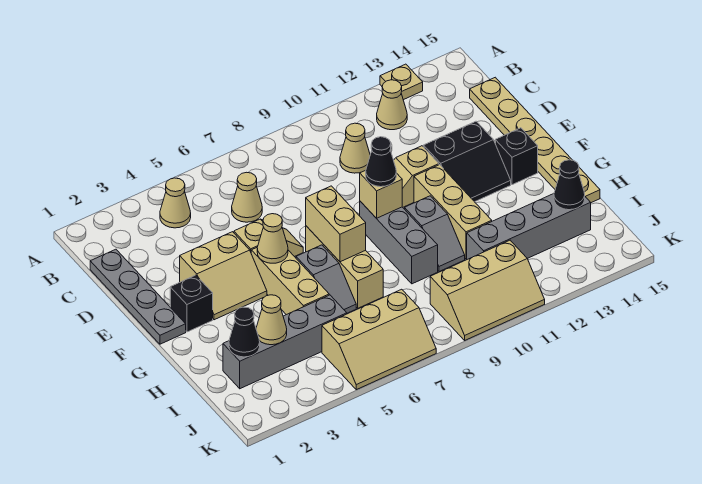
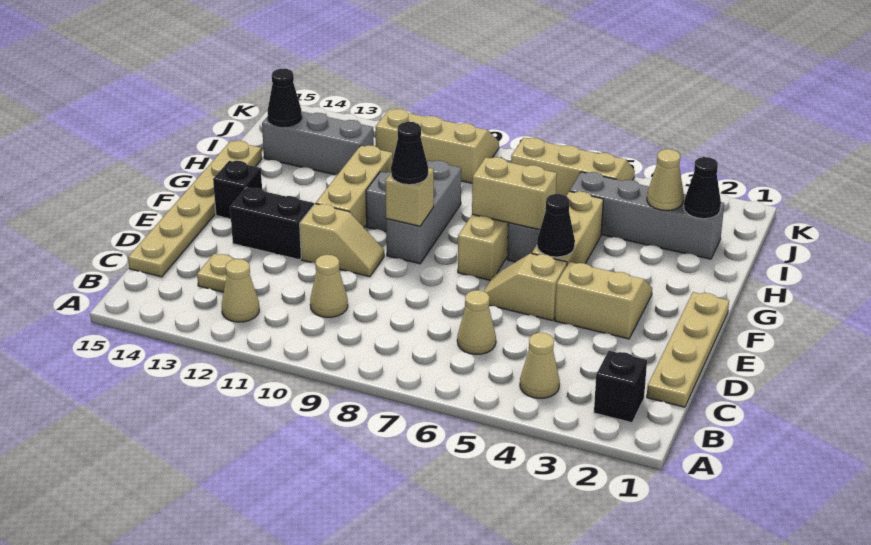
tan 1x1 plate [380,64,423,100] -> tan 1x1 plate moved to [197,254,235,292]
grey 1x4 plate [90,249,186,344] -> tan 1x4 plate [647,292,729,407]
black 1x1 brick [170,275,213,332] -> black 1x1 brick moved to [594,351,647,423]
tan 1x1 cone [257,214,288,263] -> black 1x1 cone [537,194,575,257]
tan 1x2 brick [306,186,366,262] -> tan 1x2 brick turned to [472,157,557,230]
grey 1x4 brick [467,194,591,259] -> grey 1x3 brick [262,111,374,175]

